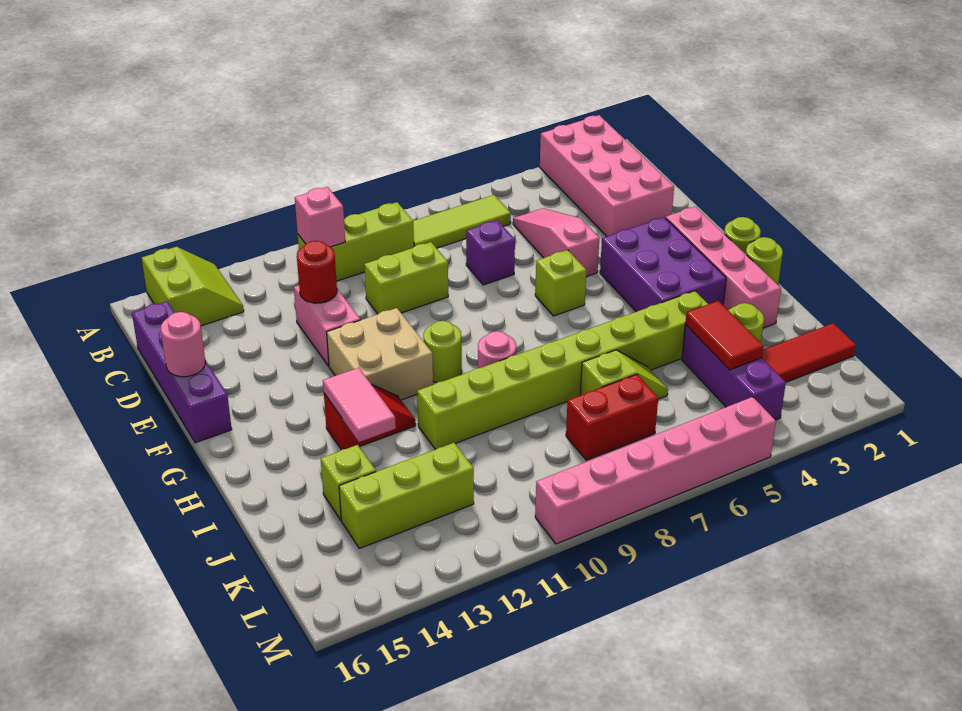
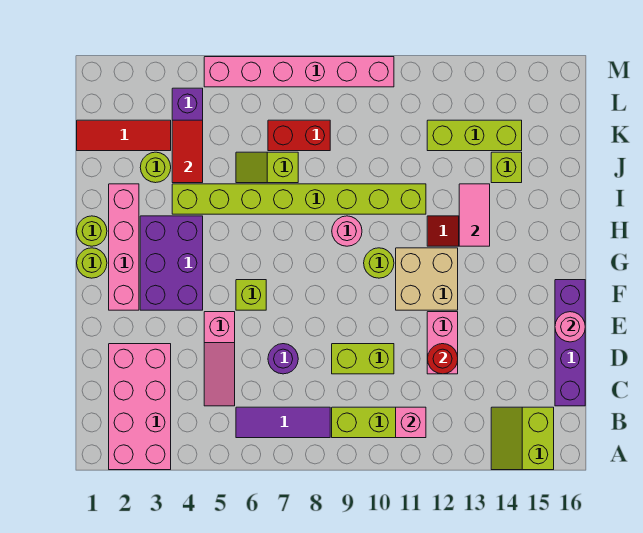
lime 1x3 tile [413,195,511,248] -> purple 1x3 tile [236,407,330,438]
purple 1x1 brick [466,220,515,285] -> purple 1x1 round brick [268,344,298,374]

